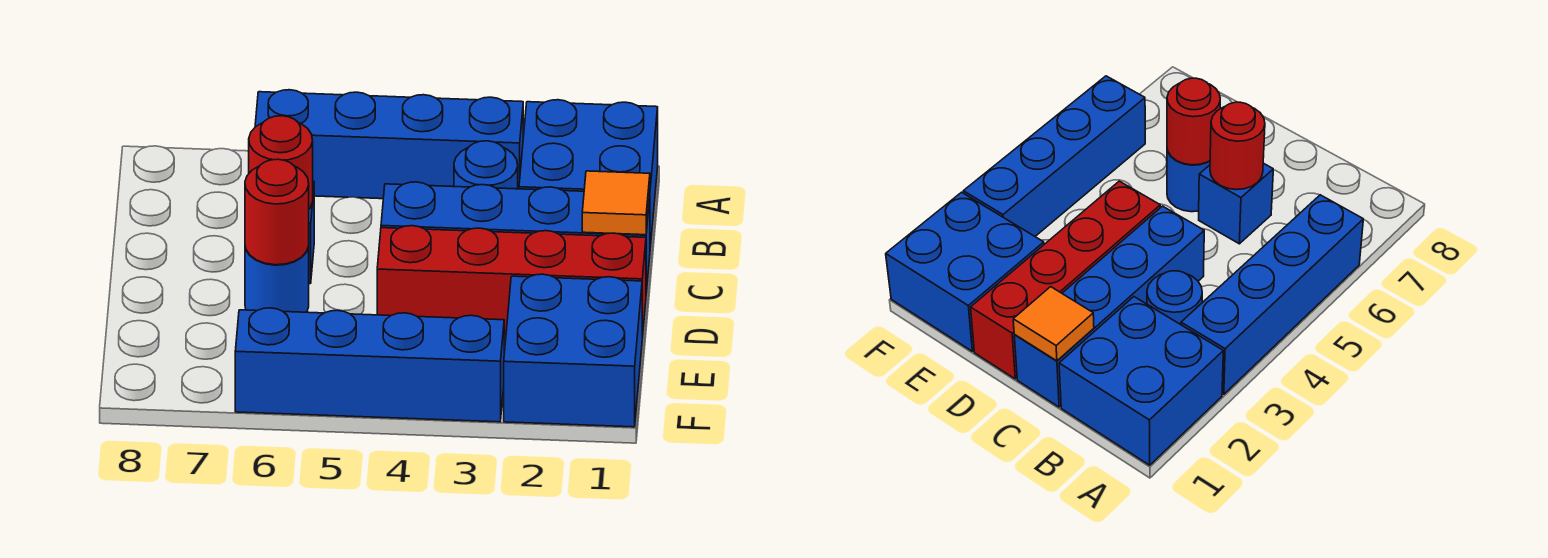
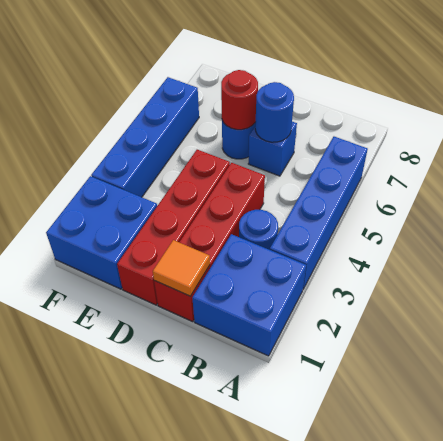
blue 1x4 brick [381,182,650,293] -> red 1x4 brick [154,163,265,322]
red 1x1 round brick [249,116,313,209] -> blue 1x1 round brick [255,82,294,142]

